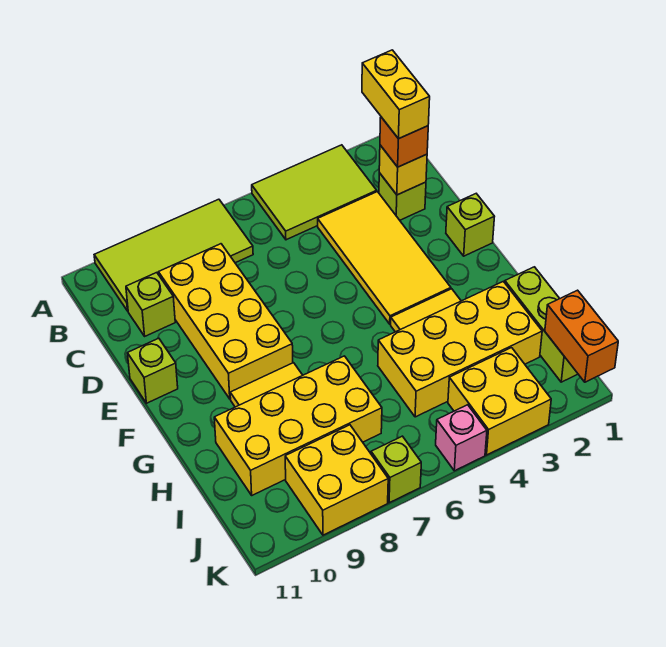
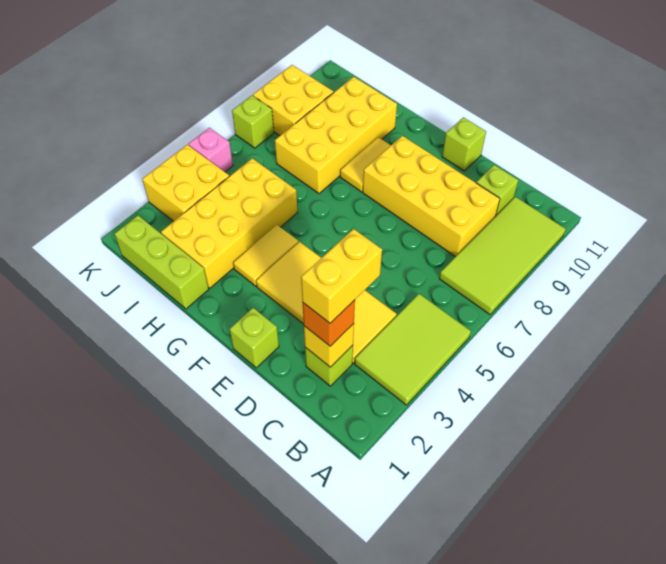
yellow 1x2 brick [362,50,430,139] -> yellow 1x2 brick turned to [301,229,382,323]
orange 1x2 brick [545,290,618,382] -> none

